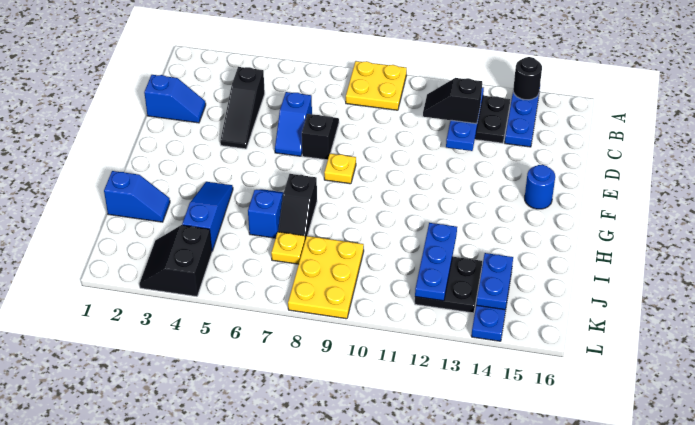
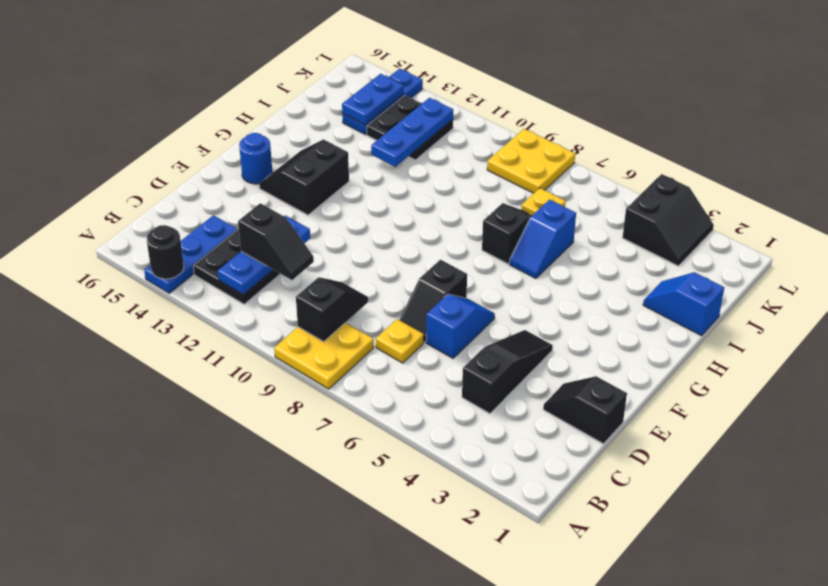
none -> black 1x2 slope [296,277,368,342]
blue 1x2 slope [144,75,206,123] -> black 1x2 slope [543,376,627,444]
yellow 1x1 plate [324,154,356,184] -> yellow 1x1 plate moved to [376,319,424,363]
none -> black 2x2 slope [259,139,349,215]
blue 1x3 slope [182,182,233,251] -> none
yellow 2x3 plate [288,236,364,319] -> yellow 2x2 plate [487,129,575,193]

